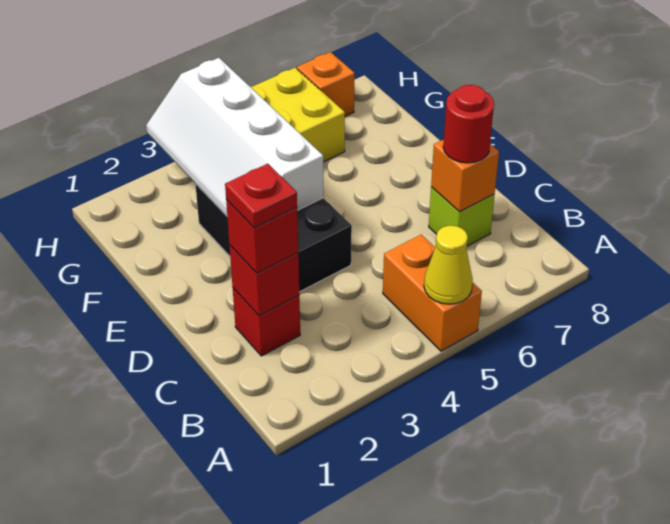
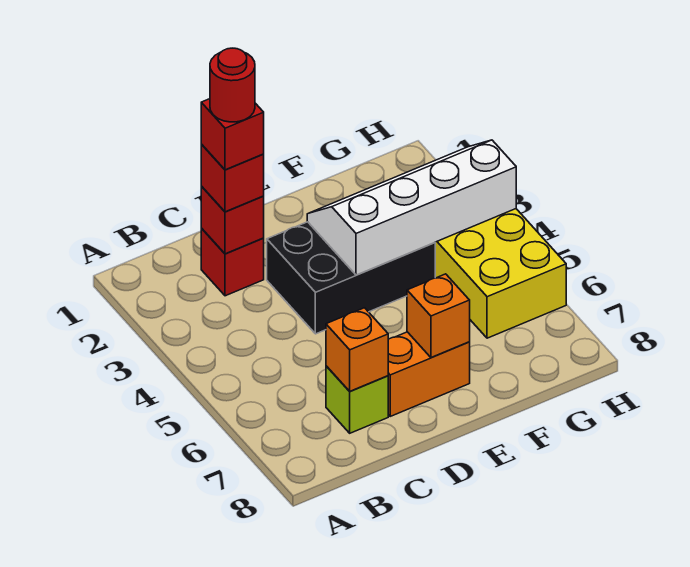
orange 1x2 brick [383,235,482,351] -> orange 1x2 brick moved to [388,332,470,416]
yellow 1x1 cone [424,226,473,304] -> none
red 1x1 plate [225,164,297,228] -> red 1x1 brick [201,99,264,170]
red 1x1 round brick [443,85,494,163] -> red 1x1 round brick moved to [210,48,255,122]
orange 1x1 brick [297,52,355,116] -> orange 1x1 brick moved to [407,274,470,357]

